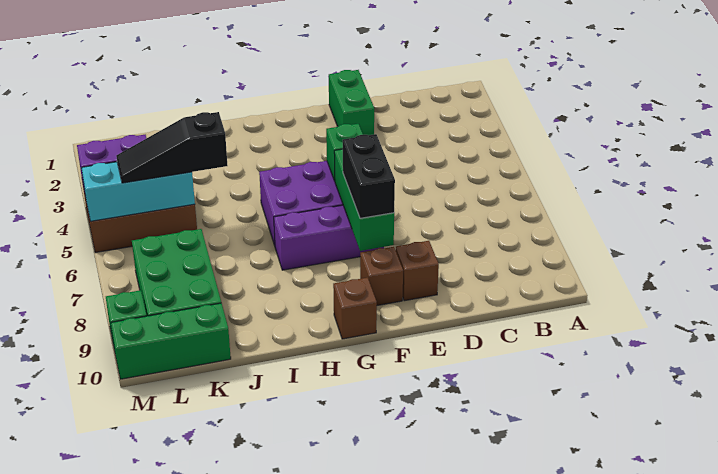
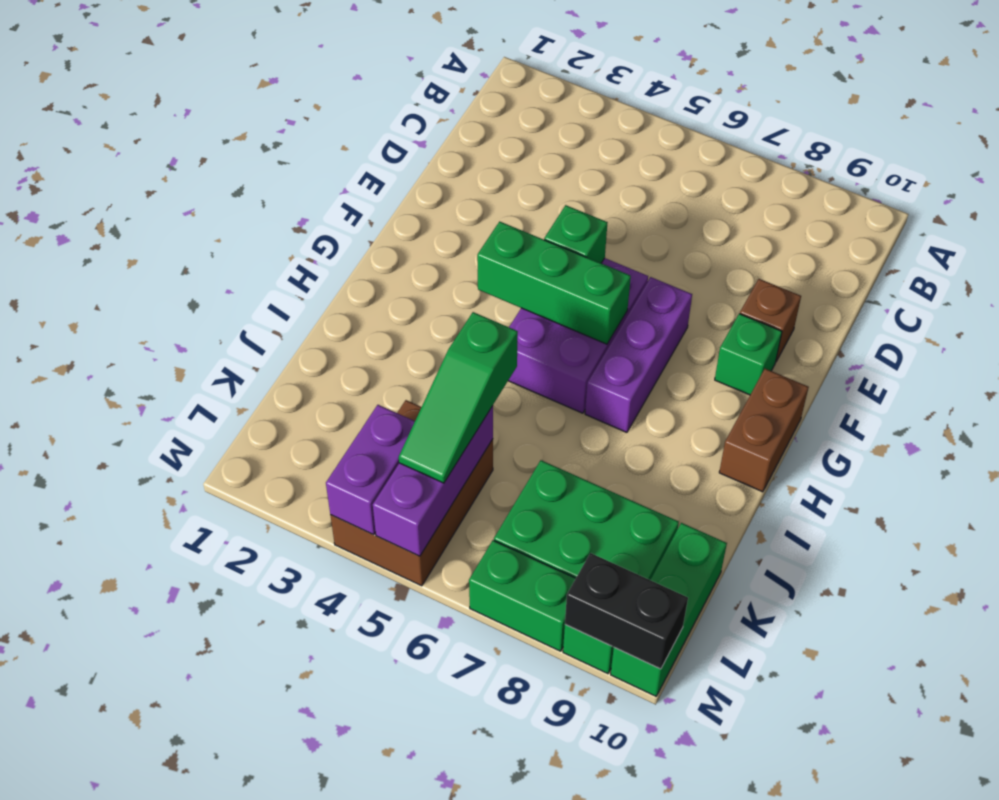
green 1x2 brick [329,70,374,135] -> green 1x2 brick moved to [469,540,576,651]
green 1x3 brick [334,149,394,251] -> green 1x3 brick moved to [477,221,631,344]
black 1x2 brick [343,134,395,218] -> black 1x2 brick moved to [565,553,688,669]
brown 1x1 brick [360,247,403,305] -> green 1x1 brick [715,314,782,395]
brown 1x1 brick [333,277,377,339] -> brown 1x2 brick [719,369,809,492]
black 1x3 slope [116,112,228,183] -> green 1x3 slope [399,312,518,483]
cyan 1x3 brick [81,162,195,221] -> purple 1x3 brick [373,406,493,556]

